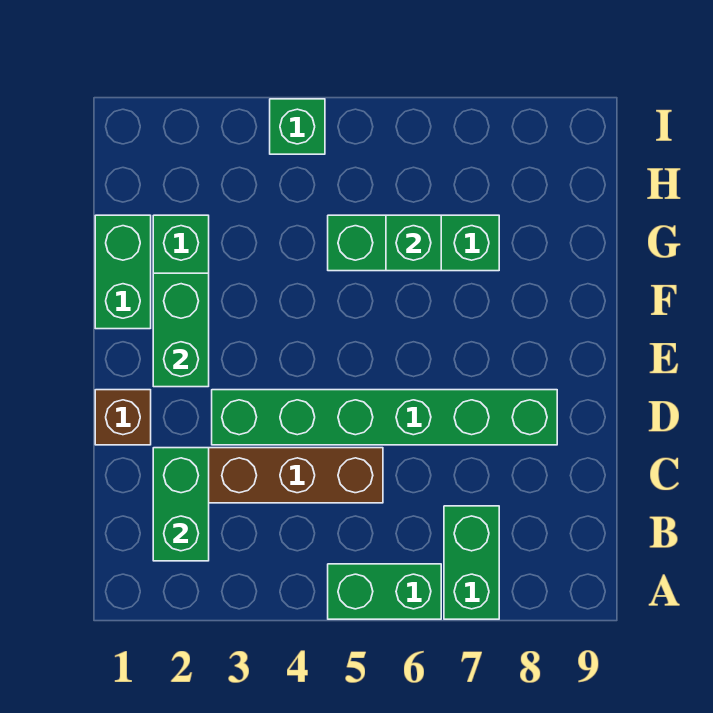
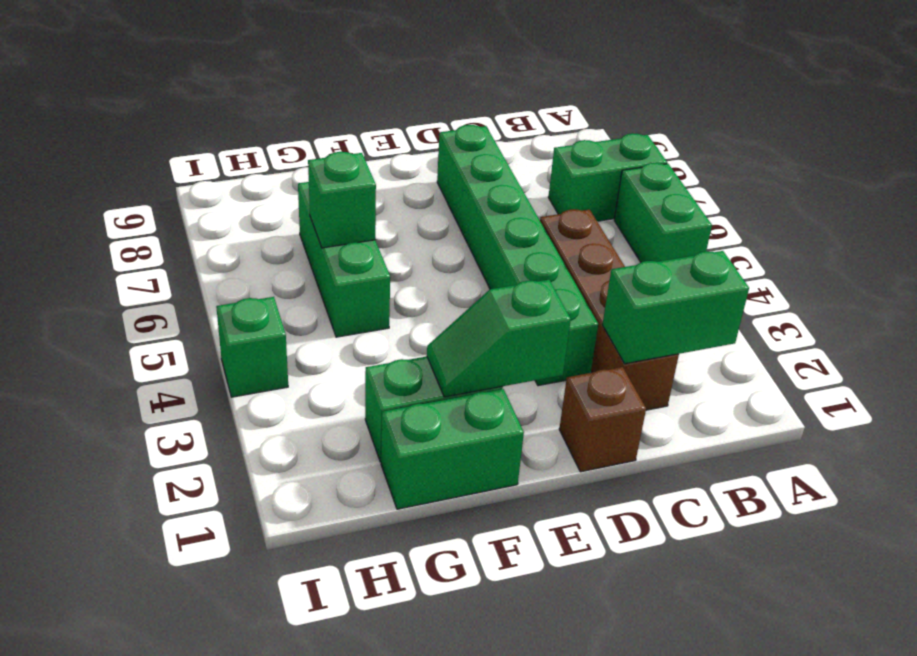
green 1x2 brick [153,273,209,387] -> green 1x2 slope [427,280,571,397]

